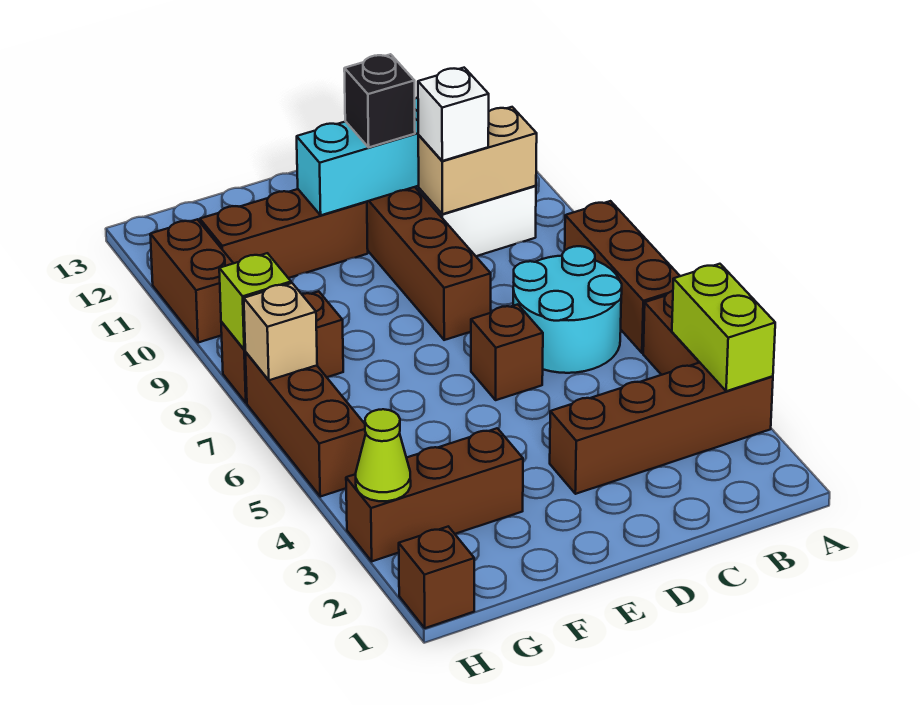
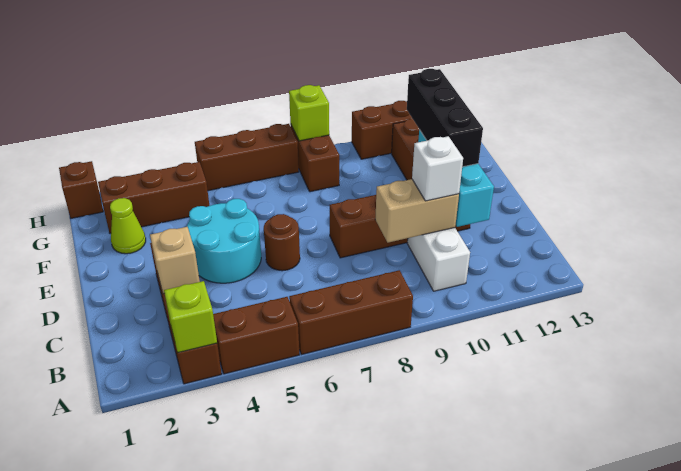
lime 1x2 brick [672,264,775,391] -> lime 1x1 brick [164,281,217,353]
cyan 2x2 round brick [513,246,622,373] -> cyan 2x2 round brick moved to [187,199,261,283]
tan 1x2 brick [418,107,537,214] -> tan 1x2 brick turned to [375,179,459,243]
brown 1x1 brick [471,304,543,400] -> brown 1x1 round brick [264,214,300,271]
black 1x1 brick [344,54,415,147] -> black 1x3 brick [407,69,483,167]
brown 1x3 brick [346,428,523,561] -> brown 1x3 brick turned to [98,162,210,233]
lime 1x1 cone [356,409,411,501] -> lime 1x1 cone moved to [110,198,146,254]
tan 1x1 brick [244,283,317,380] -> tan 1x1 brick moved to [150,227,200,294]

